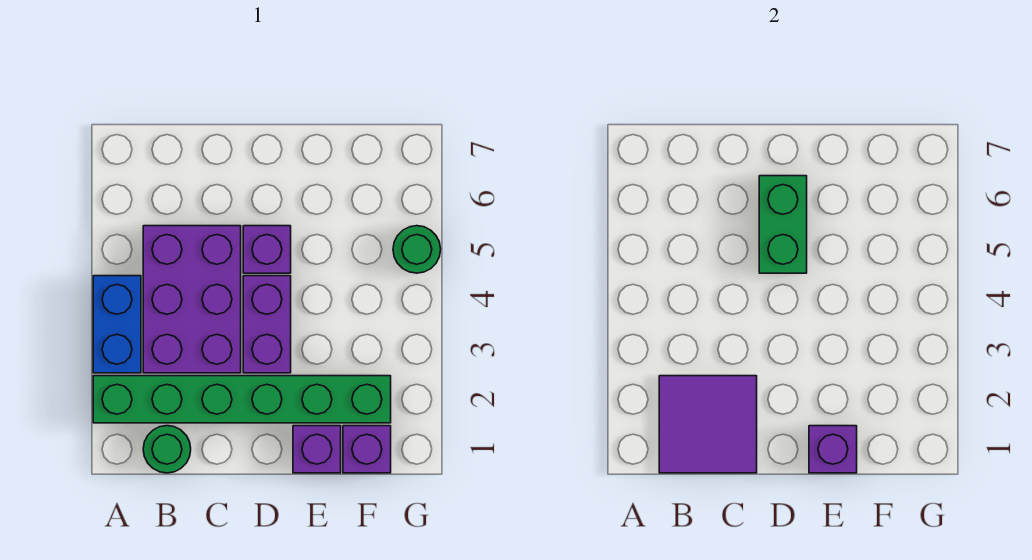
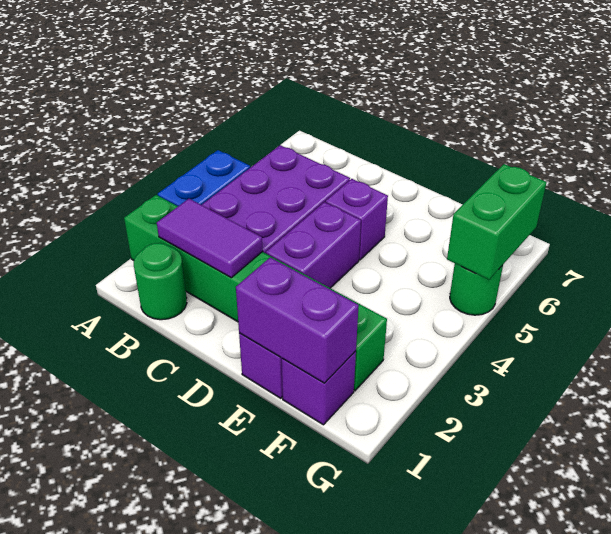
purple 2x2 tile [659,376,757,473] -> purple 1x2 tile [157,199,263,278]
green 1x2 brick [759,176,807,273] -> green 1x2 brick moved to [447,164,547,280]
purple 1x1 brick [809,426,857,473] -> purple 1x2 brick [236,257,359,383]

